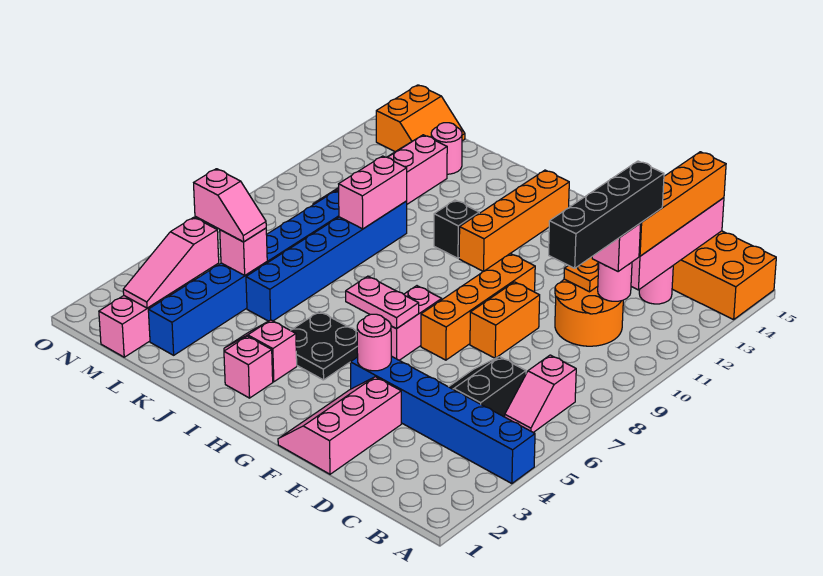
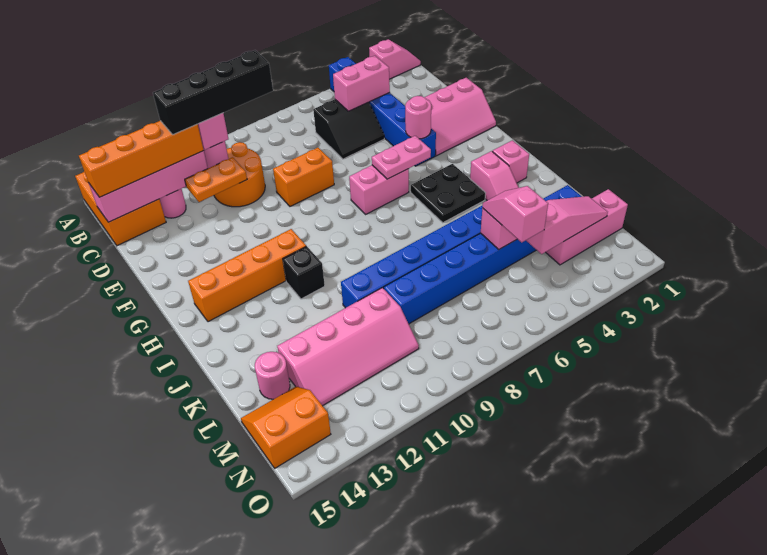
pink 1x2 slope [505,355,576,433] -> pink 1x2 slope moved to [369,39,421,79]
orange 1x4 brick [421,253,535,360] -> none
pink 1x2 plate [346,276,419,329] -> pink 1x2 plate turned to [372,136,431,179]
pink 1x2 brick [339,156,407,229] -> pink 1x2 brick moved to [333,56,390,111]

